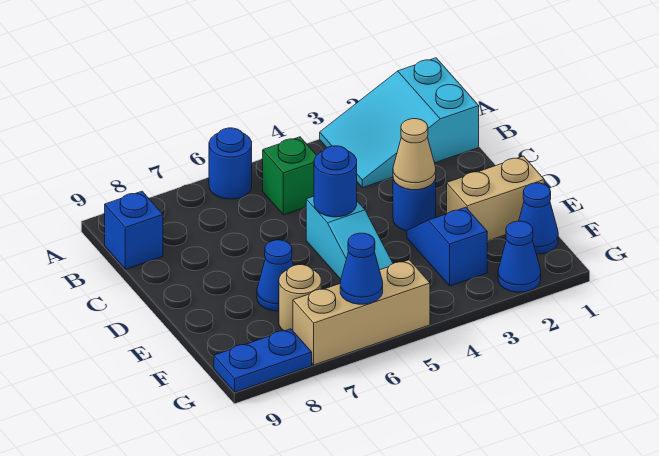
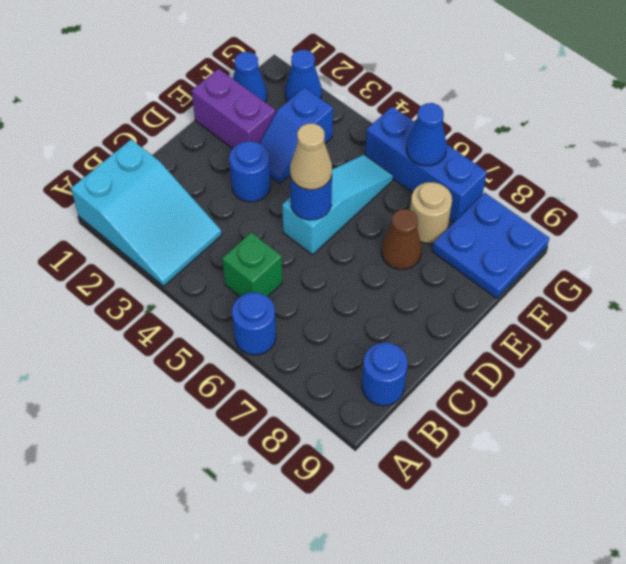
blue 1x1 brick [105,191,163,269] -> blue 1x1 round brick [362,343,408,406]
tan 1x1 cone [393,119,436,190] -> tan 1x1 cone moved to [290,123,332,190]
tan 1x2 brick [447,156,544,241] -> purple 1x2 brick [192,69,276,148]
blue 1x1 cone [257,240,293,311] -> brown 1x1 cone [381,209,422,269]
tan 1x3 brick [293,260,430,365] -> blue 1x3 brick [365,107,487,222]
blue 1x2 plate [214,329,312,392] -> blue 2x2 plate [432,193,549,299]

